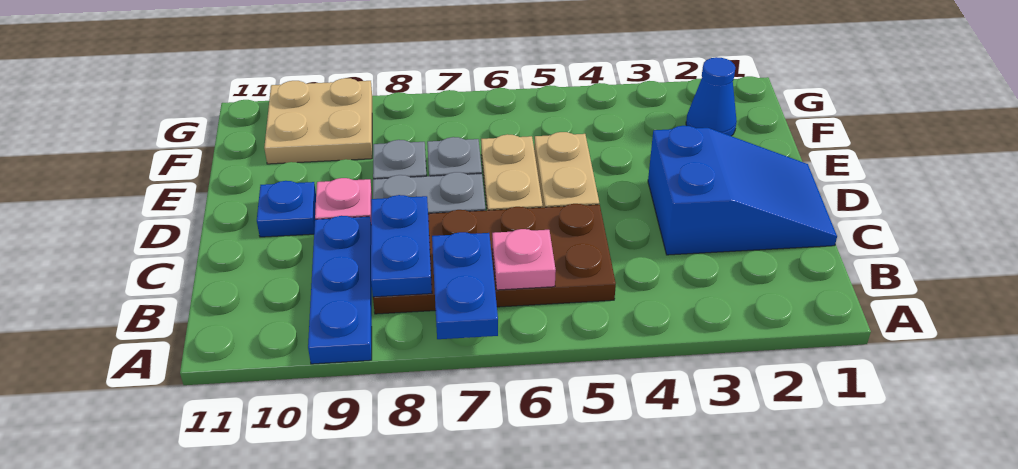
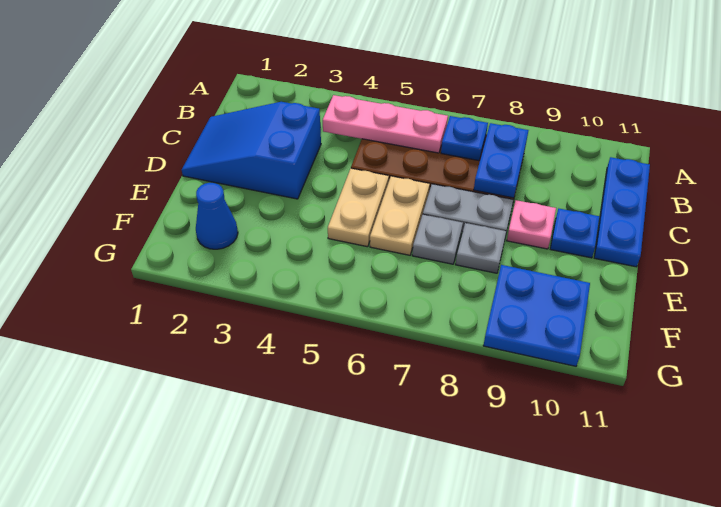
blue 1x2 plate [432,232,498,339] -> blue 1x1 plate [441,116,488,161]
blue 1x3 plate [308,216,372,364] -> blue 1x3 plate moved to [594,157,650,267]
pink 1x1 plate [492,229,556,290] -> pink 1x3 plate [323,95,448,153]
tan 2x2 plate [264,78,372,164] -> blue 2x2 plate [483,265,590,366]

